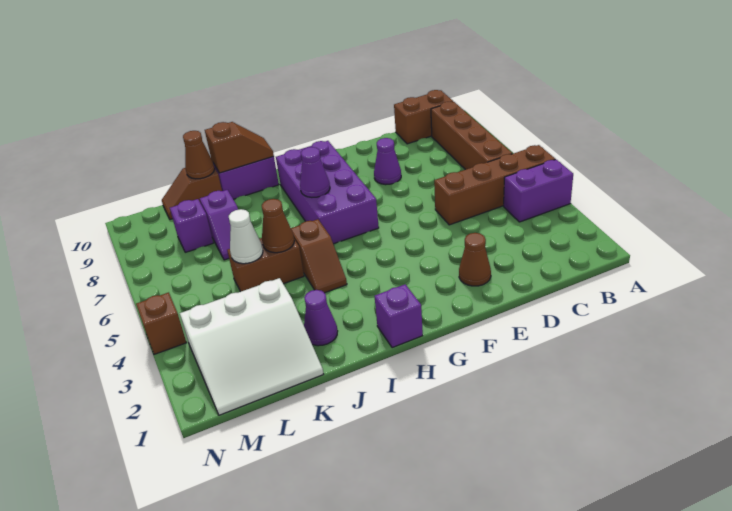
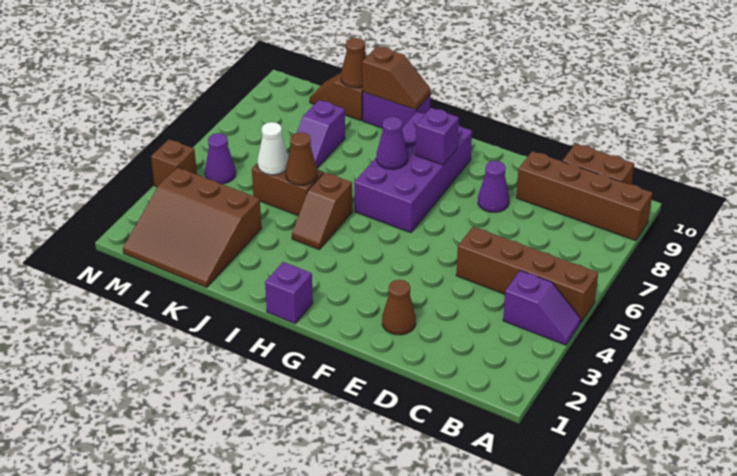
purple 1x2 brick [504,159,573,222] -> purple 1x2 slope [503,270,581,345]
brown 1x4 brick [431,102,512,170] -> brown 1x4 brick turned to [516,151,652,241]
purple 1x1 cone [304,290,338,346] -> purple 1x1 cone moved to [205,133,236,184]
white 3x3 slope [180,278,323,415] -> brown 3x3 slope [123,167,261,287]
purple 1x1 brick [170,199,213,252] -> purple 1x1 brick moved to [415,108,459,165]

